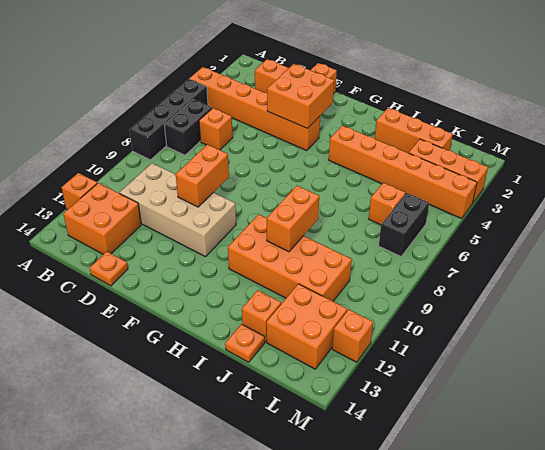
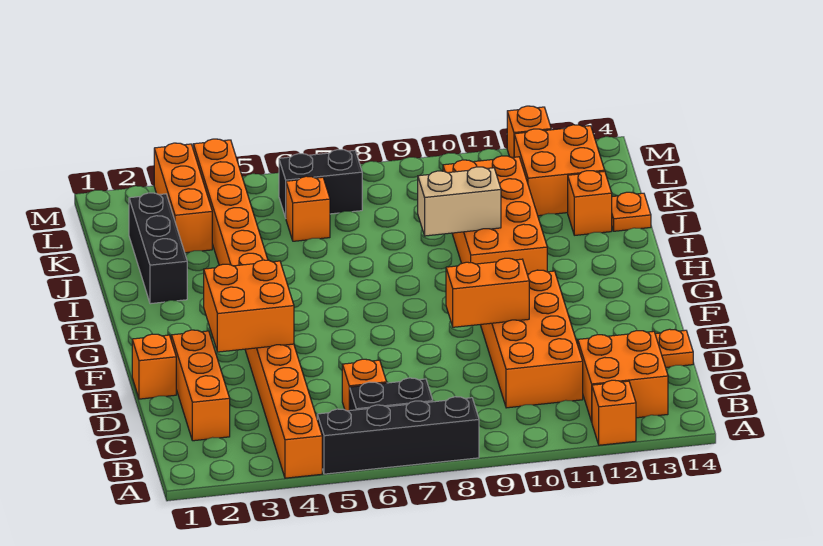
tan 2x4 brick [119,163,236,257] -> orange 2x4 brick [481,270,583,408]
orange 1x3 brick [375,108,453,153] -> black 1x3 brick [129,193,187,304]
orange 1x2 brick [267,186,319,252] -> tan 1x2 brick [418,167,501,236]

